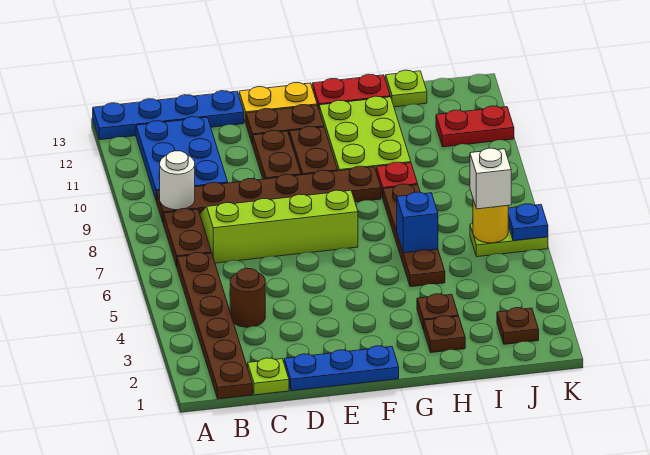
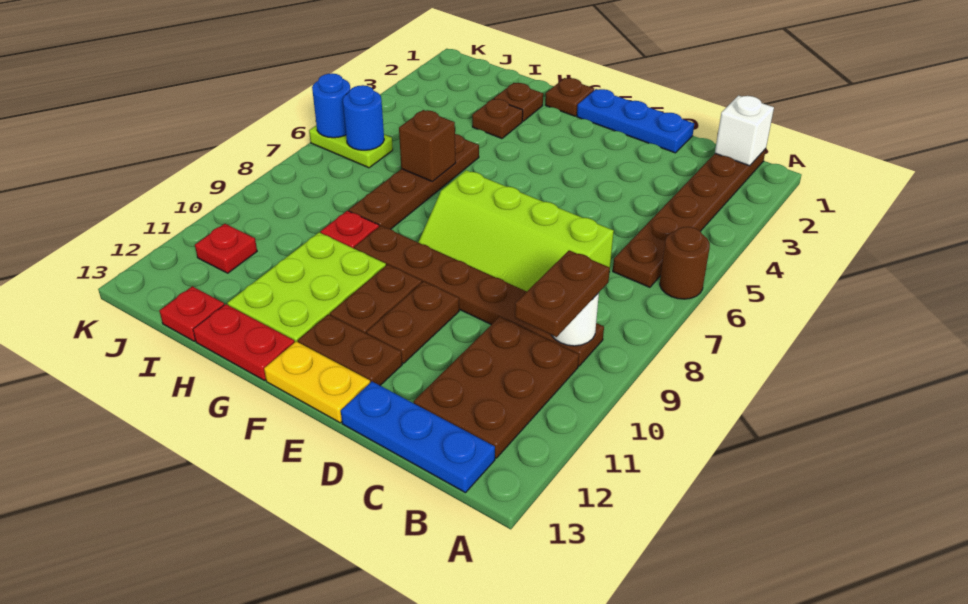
blue 1x4 plate [93,91,244,140] -> blue 1x3 plate [341,382,495,493]
brown 1x2 plate [163,209,211,267] -> brown 1x2 plate moved to [515,250,610,337]
blue 2x3 plate [136,117,228,201] -> brown 2x3 plate [414,317,579,458]
lime 1x1 plate [248,358,289,395] -> none
brown 1x1 round brick [230,268,265,327] -> brown 1x1 round brick moved to [660,227,710,299]
blue 1x1 brick [397,192,438,253] -> brown 1x1 brick [399,110,456,182]
lime 1x1 plate [386,70,427,107] -> red 1x1 plate [159,286,224,341]
brown 1x1 plate [497,308,539,344] -> brown 1x1 plate moved to [545,78,594,116]
yellow 1x1 round brick [473,200,508,243] -> blue 1x1 round brick [343,85,384,150]
white 1x1 brick [470,148,511,209] -> white 1x1 brick moved to [715,96,774,166]
red 1x2 plate [436,106,514,147] -> red 1x1 plate [195,224,257,273]
blue 1x1 plate [508,204,548,241] -> blue 1x1 round brick [312,73,350,138]

